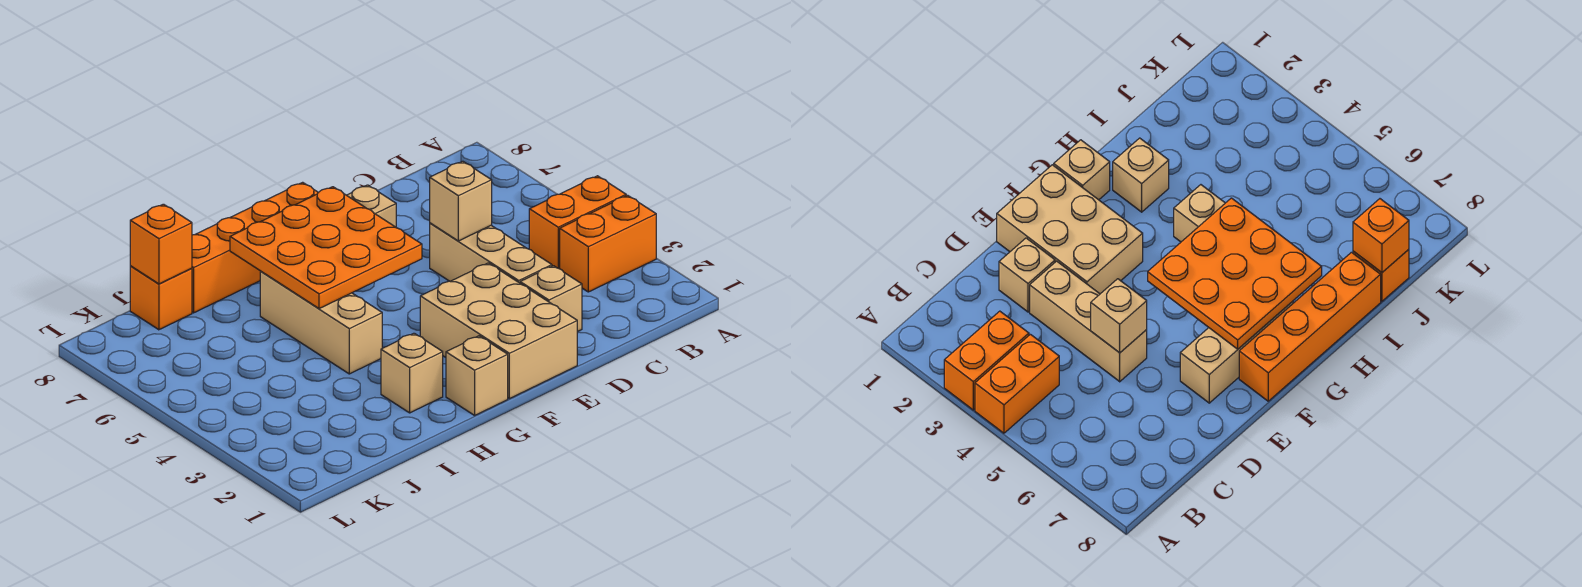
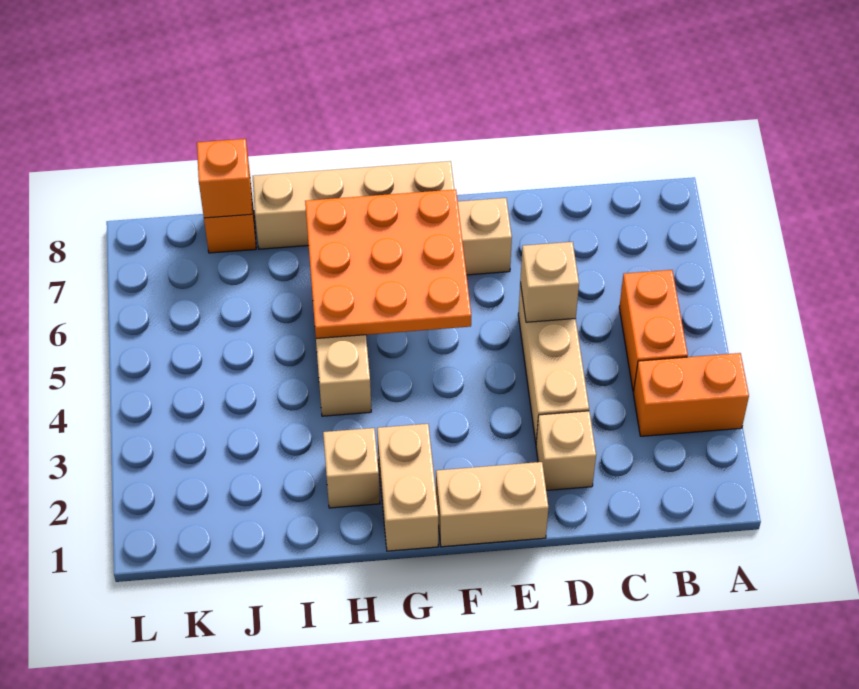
orange 1x2 brick [529,176,626,269] -> orange 1x2 brick turned to [619,270,688,392]
tan 2x3 brick [420,263,577,399] -> tan 1x2 brick [436,462,549,547]
orange 1x4 brick [192,182,318,313] -> tan 1x4 brick [253,161,454,249]
tan 1x1 brick [446,336,508,415] -> tan 1x2 brick [377,424,438,551]

